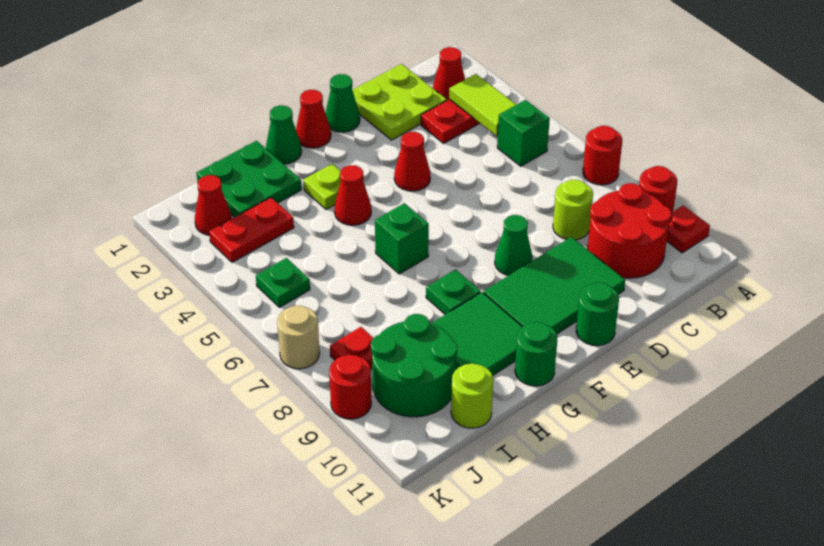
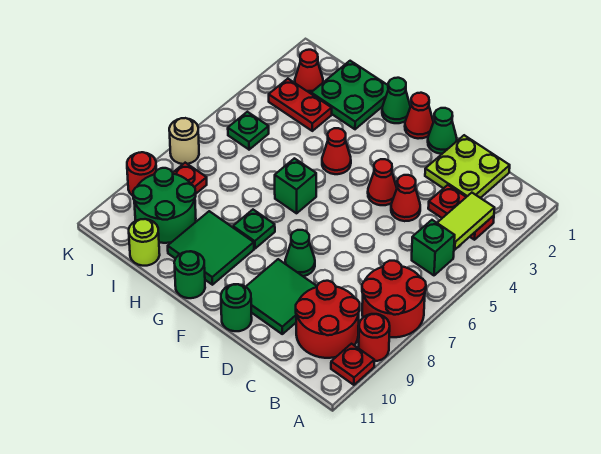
red 1x1 round brick [583,126,622,185] -> red 2x2 round brick [362,261,426,337]
red 1x1 cone [433,47,465,100] -> red 1x1 cone moved to [391,175,420,221]
lime 1x1 round brick [553,180,593,240] -> none
green 2x3 tile [483,237,625,334] -> green 2x2 tile [246,259,317,334]
lime 1x1 plate [303,164,341,210] -> none

